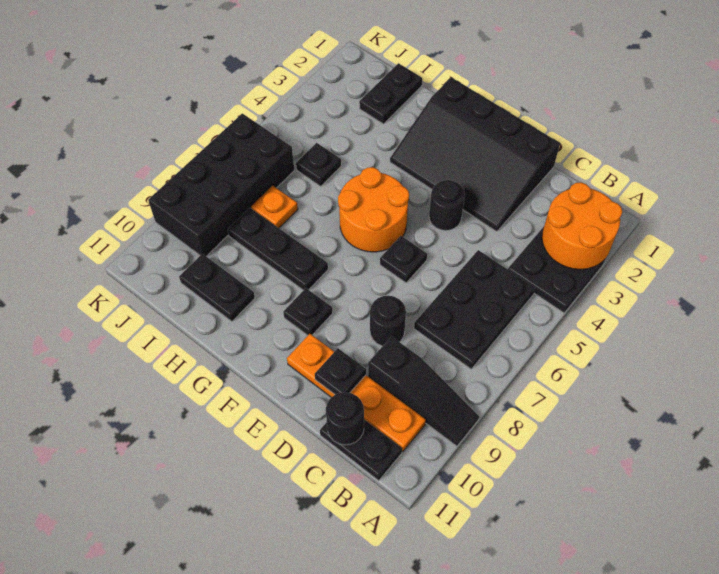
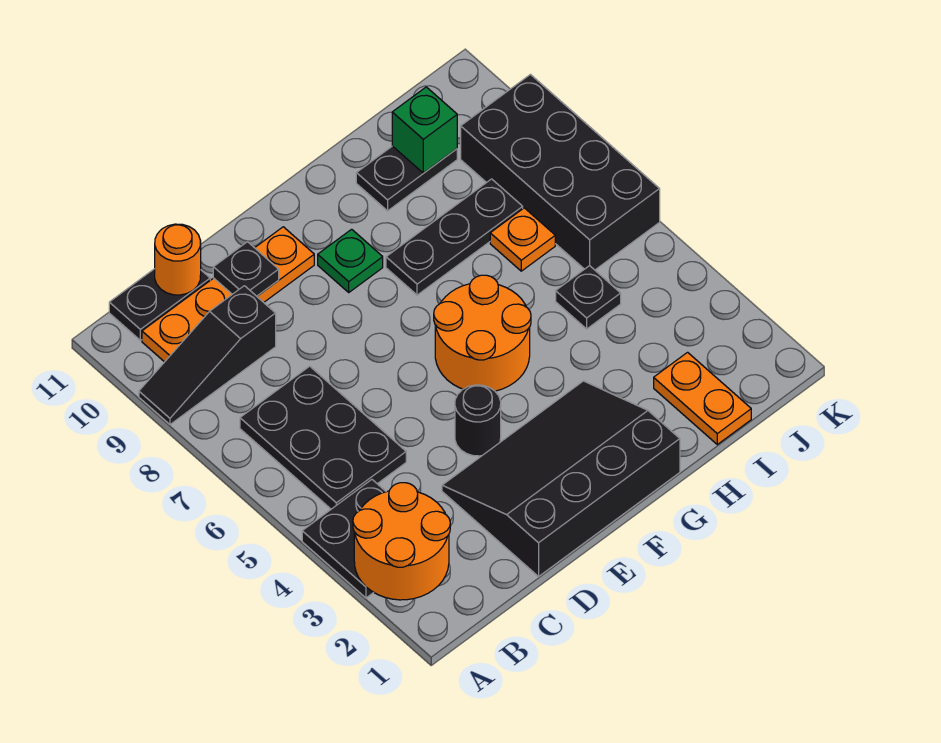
black 1x1 round brick [326,392,364,445] -> orange 1x1 round brick [155,224,201,295]
black 1x1 round brick [370,296,406,346] -> none
black 1x1 plate [380,236,427,283] -> none
black 1x1 plate [283,288,333,335] -> green 1x1 plate [318,229,383,292]
black 1x2 plate [359,63,422,124] -> orange 1x2 plate [654,352,751,444]
none -> green 1x1 brick [392,87,457,173]

